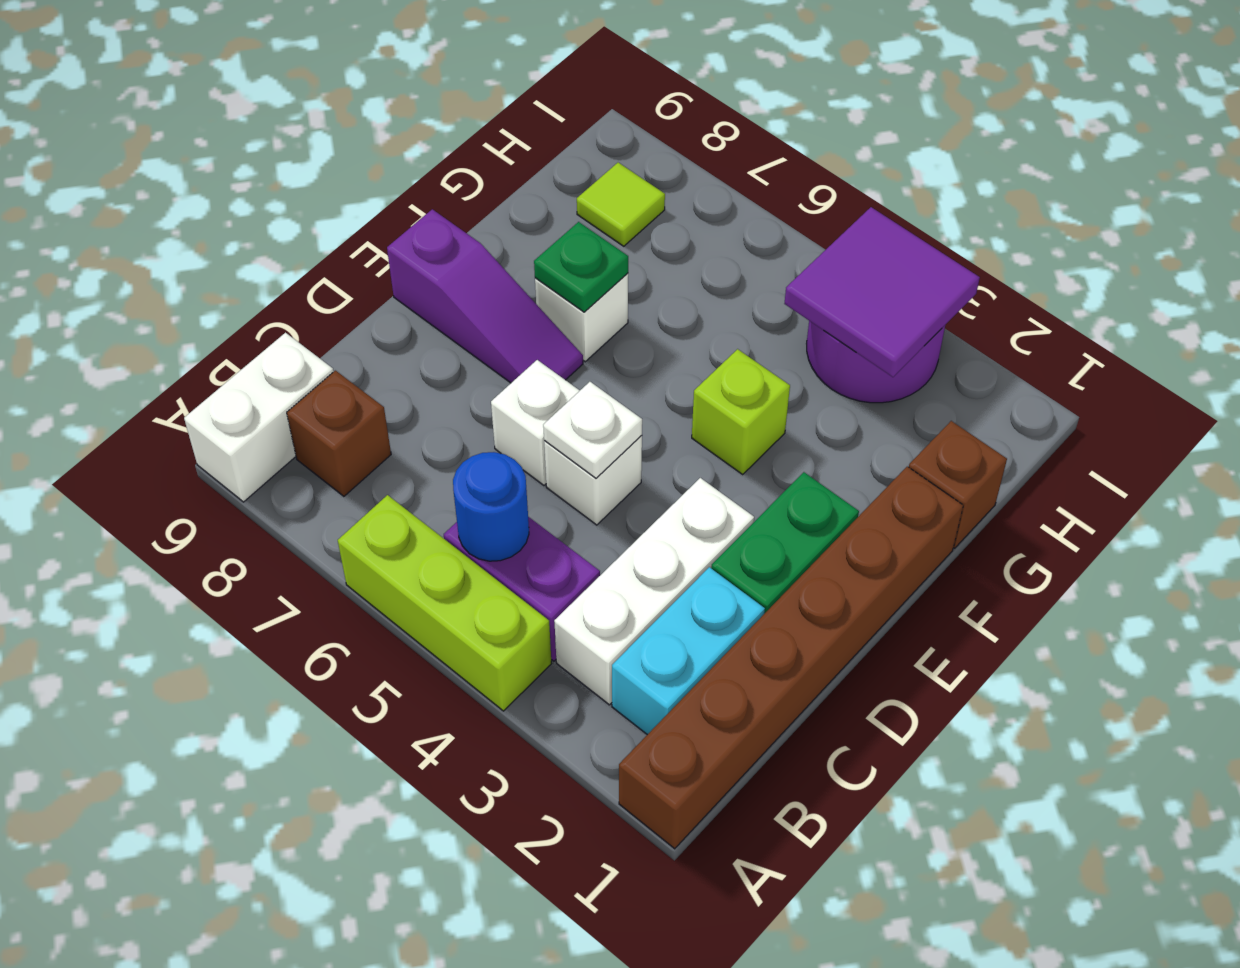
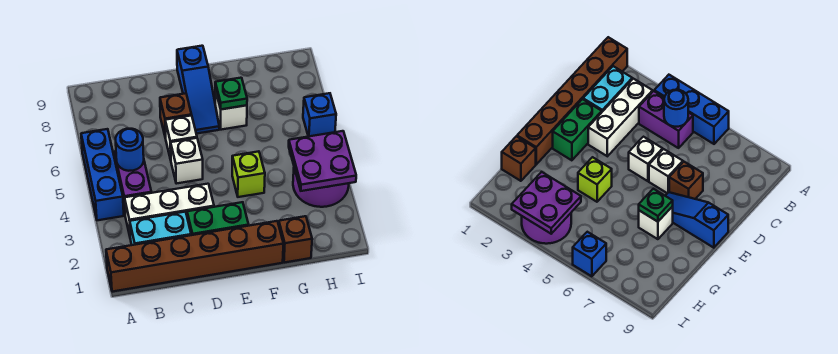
lime 1x3 brick [338,495,552,711] -> blue 1x3 brick [81,129,124,220]
white 1x2 brick [184,333,334,502] -> none
brown 1x1 brick [287,371,391,496] -> brown 1x1 brick moved to [160,93,192,138]
white 1x1 plate [543,382,642,478] -> none
purple 1x3 slope [387,209,583,383] -> blue 1x3 slope [177,46,219,134]
purple 2x2 tile [784,207,980,377] -> purple 2x2 plate [289,131,356,191]
lime 1x1 tile [577,163,665,246] -> none
none -> blue 1x1 brick [303,93,336,137]

